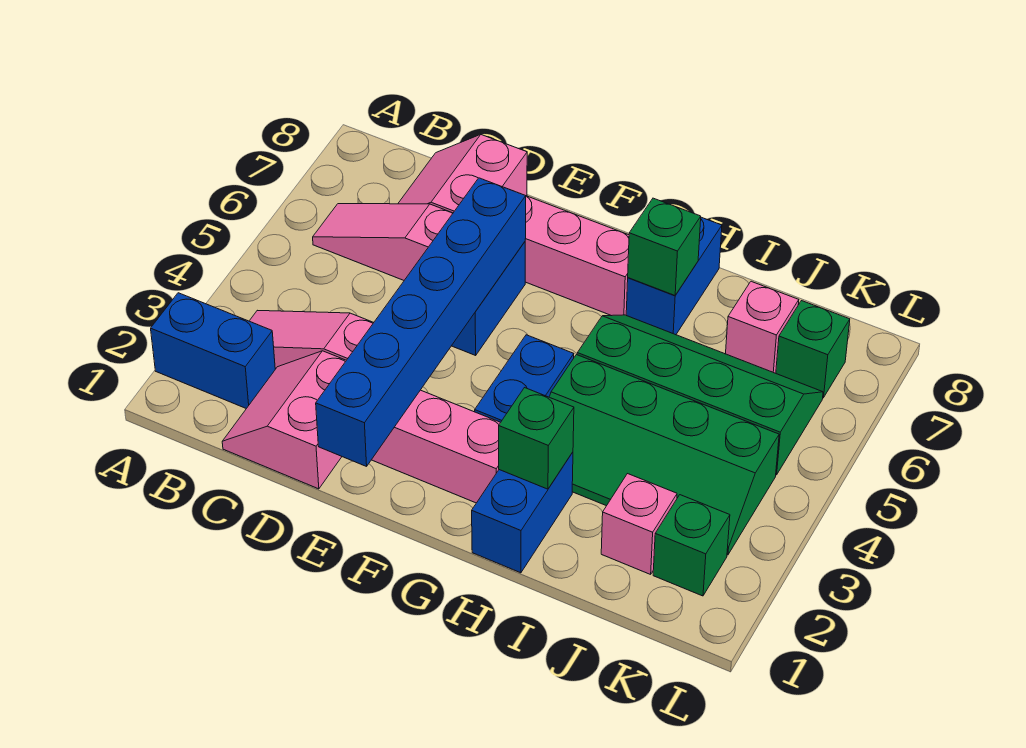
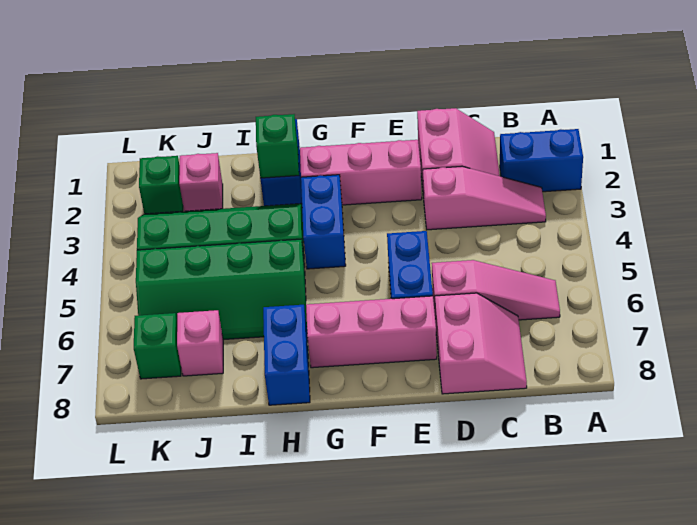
blue 1x6 brick [316,178,526,466] -> none
green 1x1 brick [628,198,701,295] -> none

